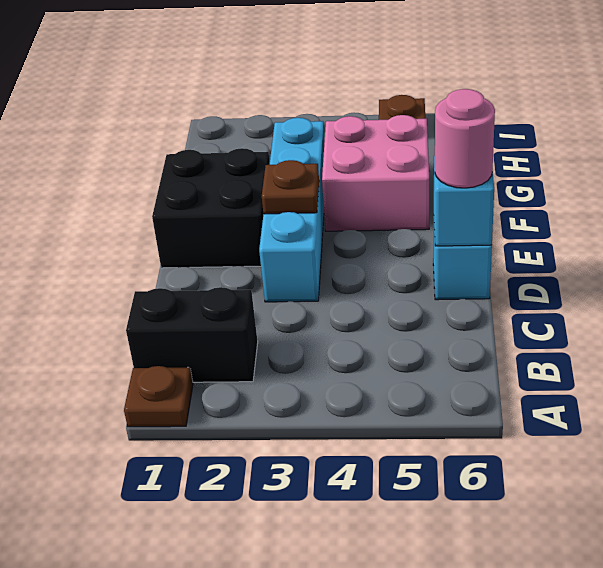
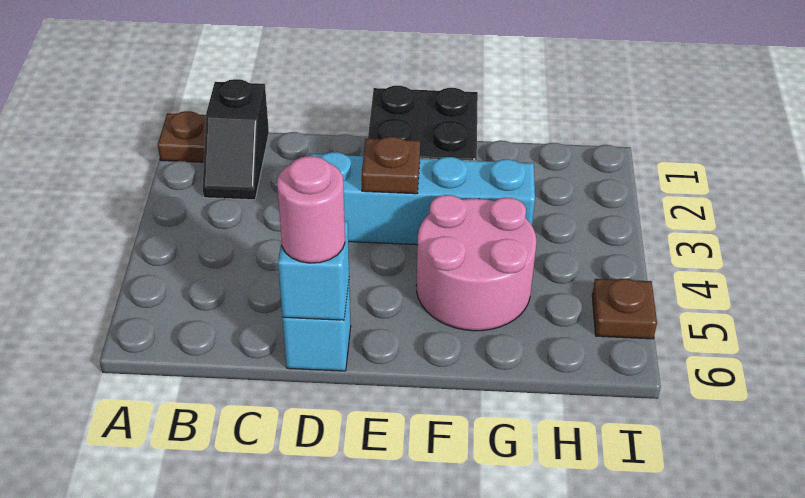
black 1x2 brick [126,287,258,382] -> black 1x2 slope [203,79,269,200]
pink 2x2 brick [322,115,429,231] -> pink 2x2 round brick [416,195,537,331]

